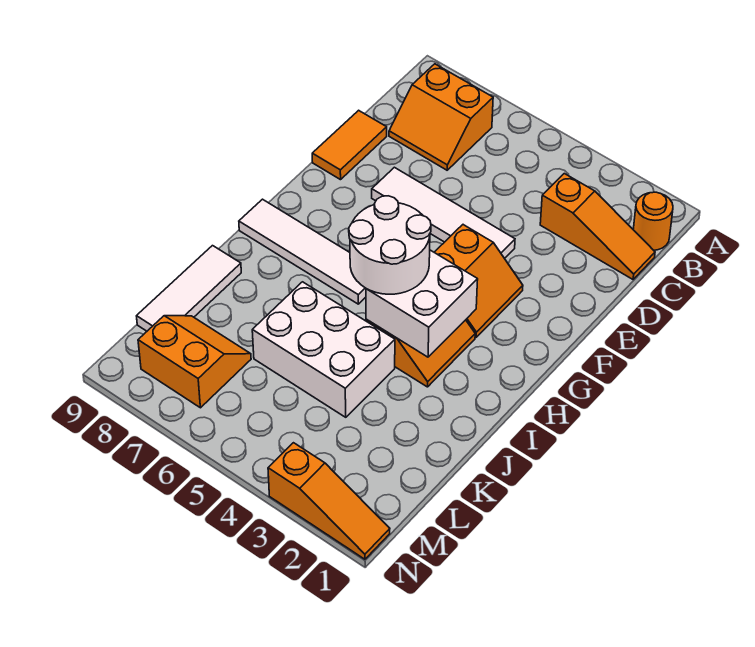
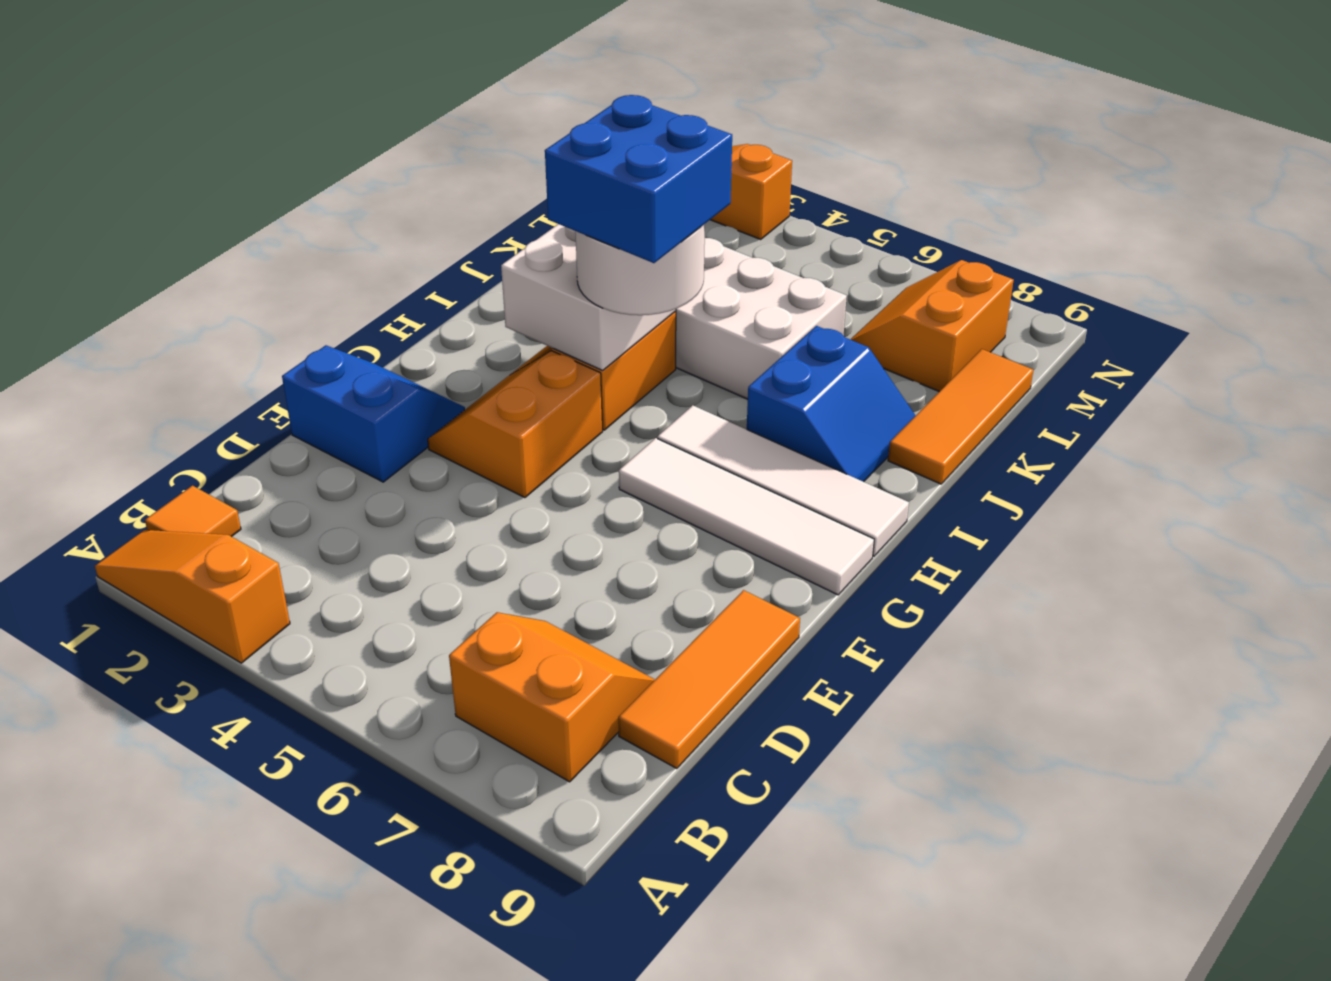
orange 1x1 round brick [633,192,673,250] -> orange 1x1 tile [145,486,241,537]
orange 1x3 slope [540,174,655,279] -> orange 1x3 slope moved to [95,530,290,663]
orange 1x2 tile [312,110,387,180] -> orange 1x3 tile [618,590,800,769]
none -> blue 2x2 slope [282,345,465,482]
white 1x4 tile [372,167,515,258] -> white 1x4 tile moved to [619,438,874,595]
none -> blue 2x2 brick [545,95,732,263]
none -> blue 2x2 slope [747,326,916,482]
white 1x3 tile [137,246,241,331] -> orange 1x3 tile [888,349,1033,484]
orange 2x2 slope [138,316,251,408] -> orange 2x2 slope turned to [850,260,1014,392]

